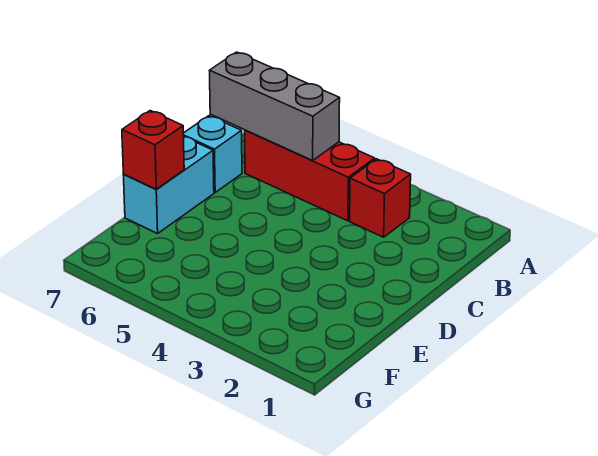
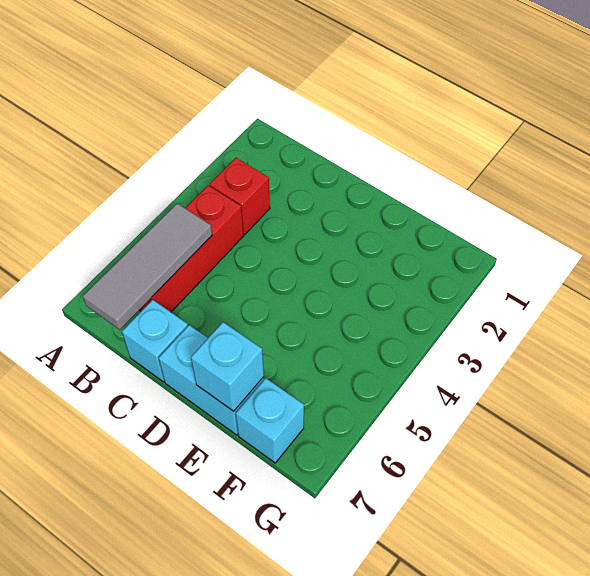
grey 1x3 brick [209,52,340,160] -> grey 1x3 tile [83,203,212,330]
red 1x1 brick [122,111,184,189] -> cyan 1x1 brick [191,322,264,411]
none -> cyan 1x1 brick [236,378,304,463]

